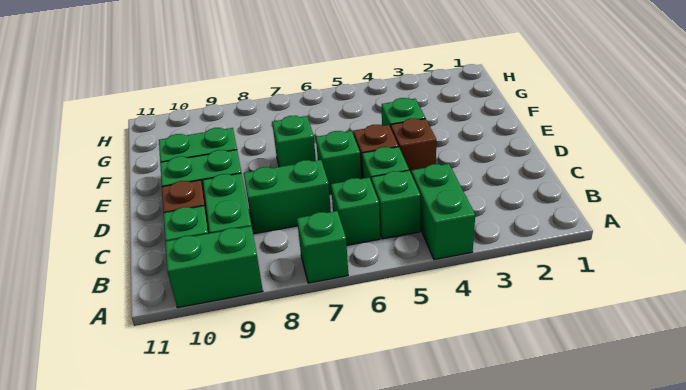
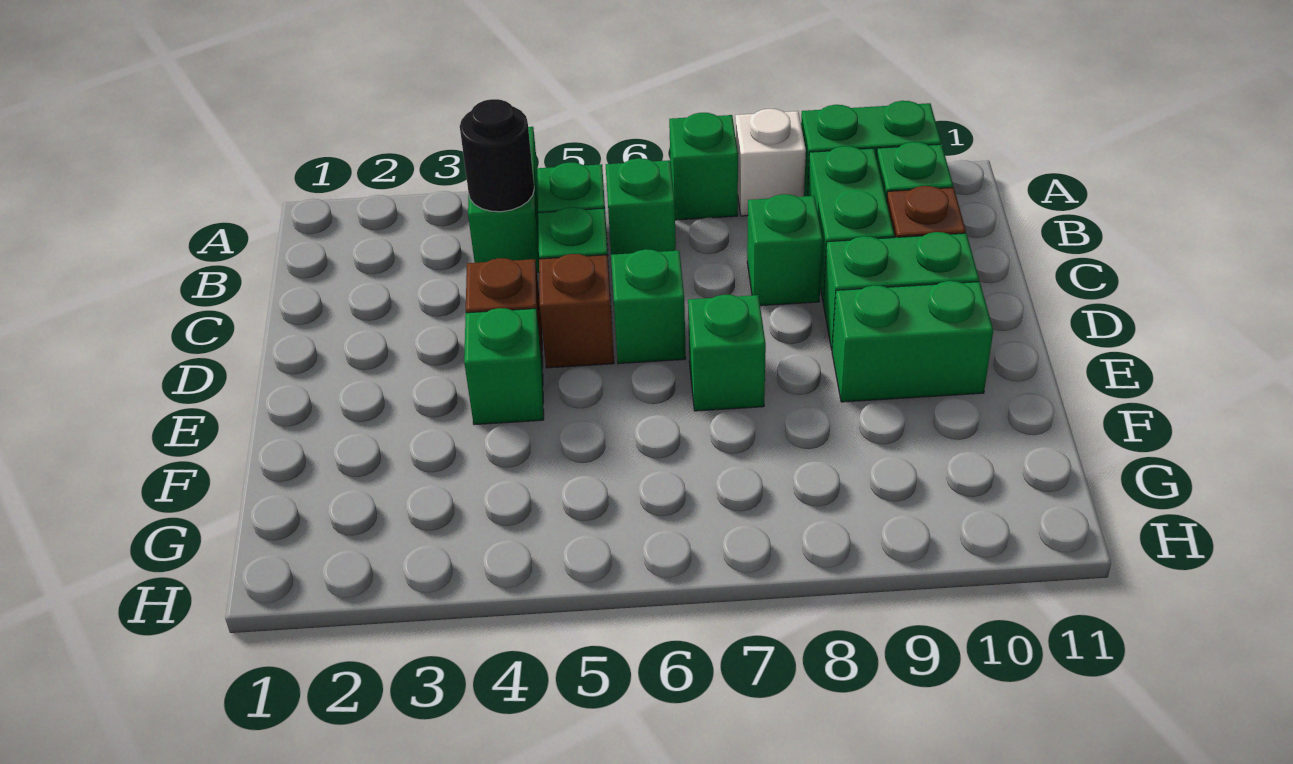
none -> white 1x1 brick [735,109,806,216]
none -> black 1x1 round brick [460,99,534,212]
green 1x2 brick [244,160,331,234] -> green 1x1 brick [747,194,823,306]

